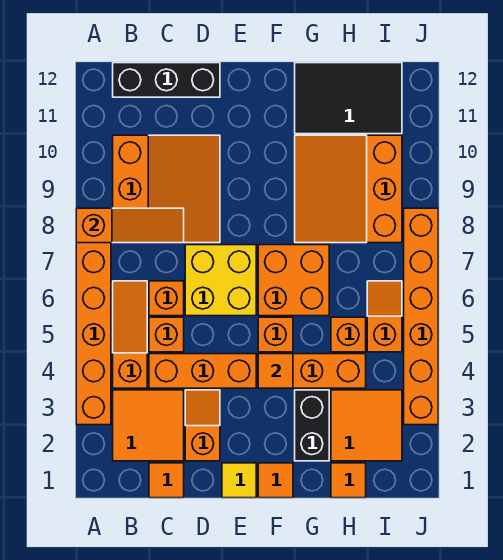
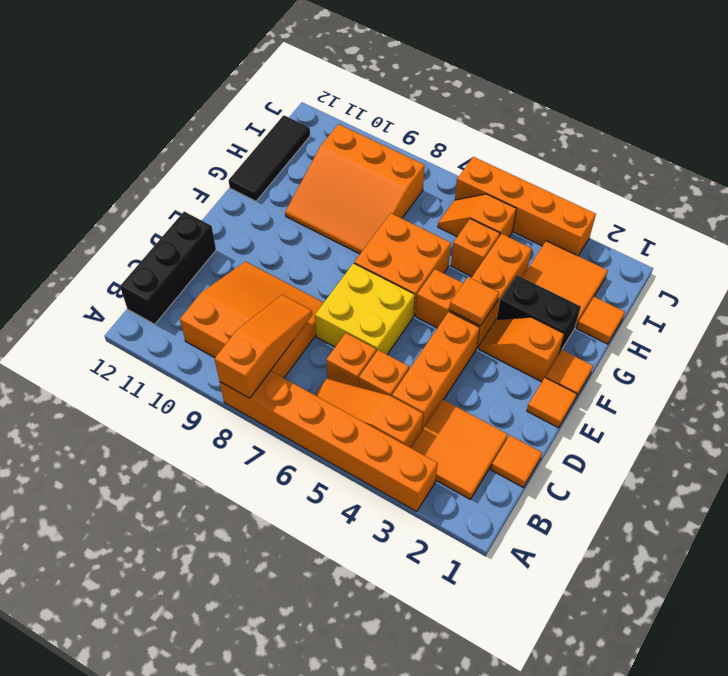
orange 1x2 slope [185,390,220,461] -> orange 1x2 slope moved to [479,317,564,382]
yellow 1x1 tile [222,463,256,498] -> orange 1x1 tile [527,378,577,428]
black 2x3 tile [295,63,402,134] -> black 1x3 tile [228,115,310,201]
orange 1x6 brick [404,208,438,425] -> orange 1x4 brick [455,157,596,256]

